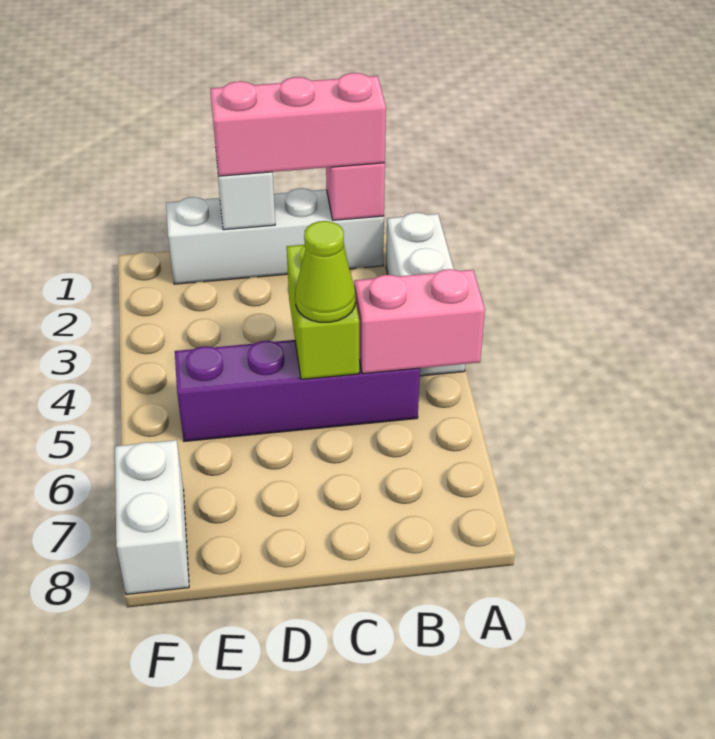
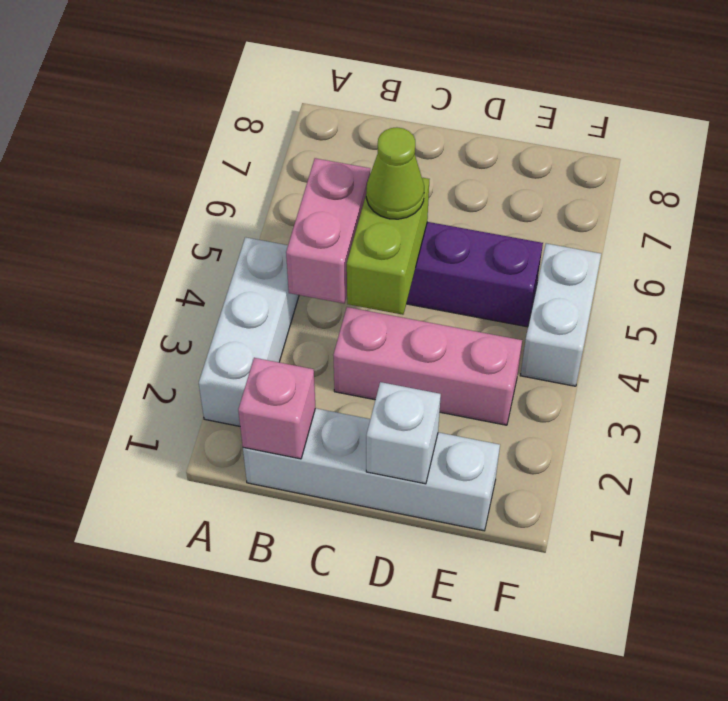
pink 1x2 brick [354,269,485,374] -> pink 1x2 brick turned to [286,158,370,303]
pink 1x3 brick [210,73,386,176] -> pink 1x3 brick moved to [333,307,522,425]
white 1x2 brick [115,440,189,594] -> white 1x2 brick moved to [520,243,601,386]

